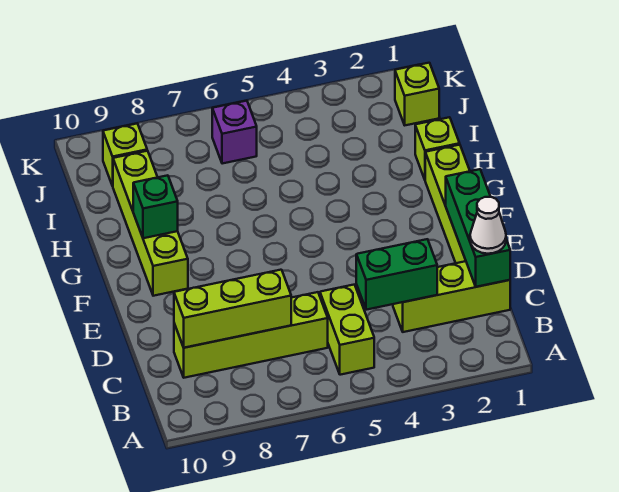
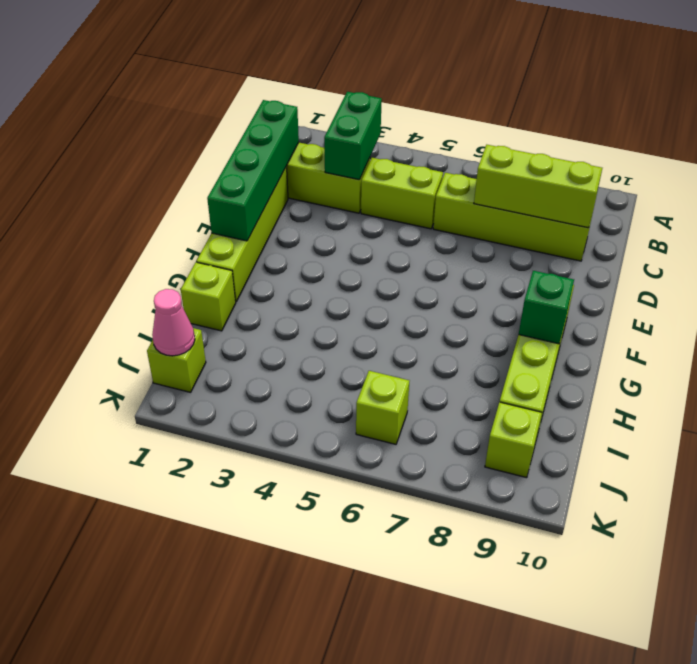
lime 1x2 brick [320,285,374,375] -> lime 1x2 brick turned to [361,158,443,229]
green 1x3 brick [446,169,510,287] -> green 1x4 brick [207,100,299,241]
white 1x1 cone [470,197,506,254] -> none
green 1x2 brick [356,239,437,310] -> green 1x2 brick turned to [324,92,382,180]
none -> pink 1x1 cone [152,289,195,356]
purple 1x1 brick [212,101,257,164] -> lime 1x1 brick [356,371,409,444]

